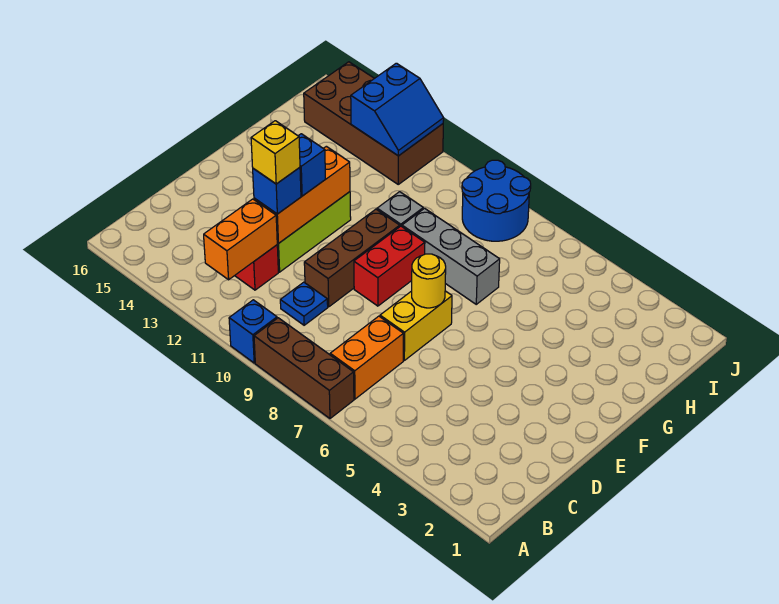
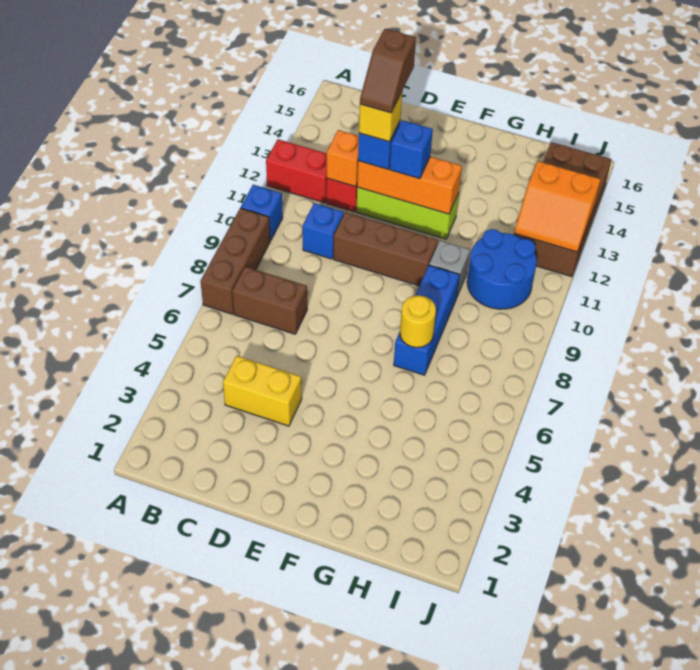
orange 1x2 brick [330,316,403,399] -> brown 1x2 brick [232,267,307,334]
orange 1x2 brick [204,199,277,280] -> orange 1x1 brick [327,130,359,187]
blue 1x1 plate [280,282,328,325] -> blue 1x1 brick [303,203,344,259]
yellow 1x2 brick [380,291,452,360] -> yellow 1x2 brick moved to [223,356,302,426]
none -> brown 1x2 slope [360,29,416,113]
yellow 1x1 round brick [412,254,446,308] -> yellow 1x1 round brick moved to [400,295,436,348]
red 1x2 brick [354,226,425,306] -> red 1x2 brick moved to [266,139,327,203]
grey 1x3 brick [402,208,500,304] -> blue 1x3 brick [394,265,460,375]
blue 2x2 round brick [462,160,531,241] -> blue 2x2 round brick moved to [467,229,537,309]
blue 2x2 slope [351,63,444,156] -> orange 2x2 slope [514,161,601,252]

